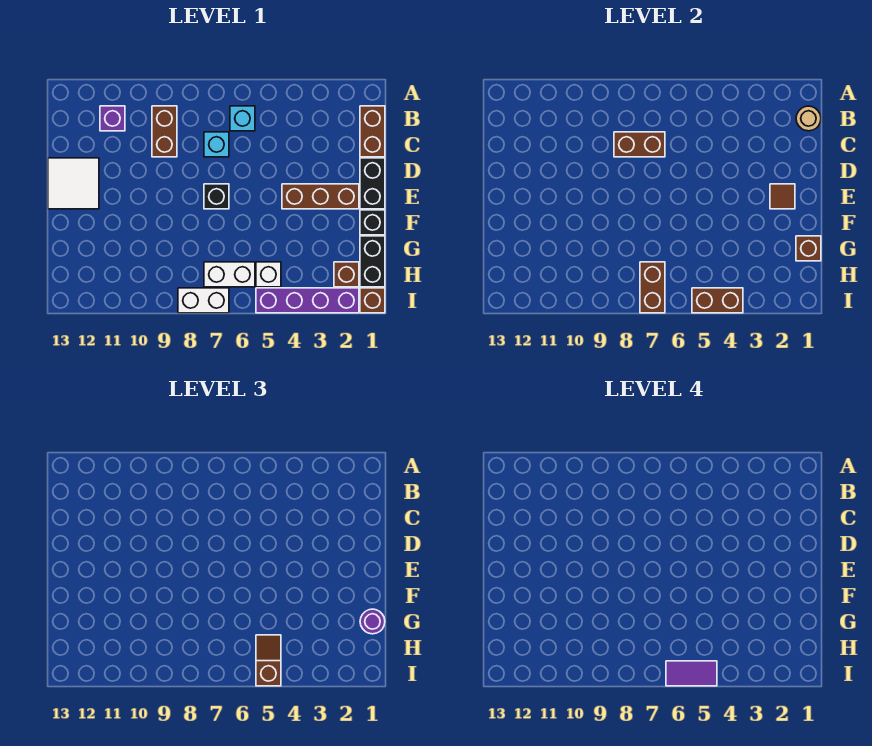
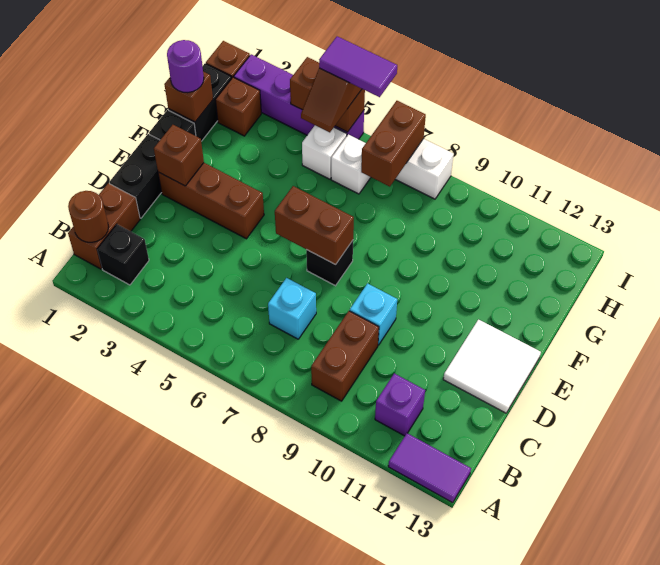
none -> purple 1x2 tile [388,433,471,503]
tan 1x1 round brick [796,106,821,131] -> brown 1x1 round brick [68,191,109,242]
none -> black 1x1 brick [97,224,149,285]
cyan 1x1 brick [230,106,255,131] -> cyan 1x1 brick moved to [350,283,397,345]
brown 1x2 brick [614,132,665,157] -> brown 1x2 brick moved to [275,186,354,265]
brown 1x1 tile [770,184,795,209] -> brown 1x1 brick [154,125,204,186]
white 1x2 brick [204,262,255,287] -> white 1x1 brick [331,134,371,194]

